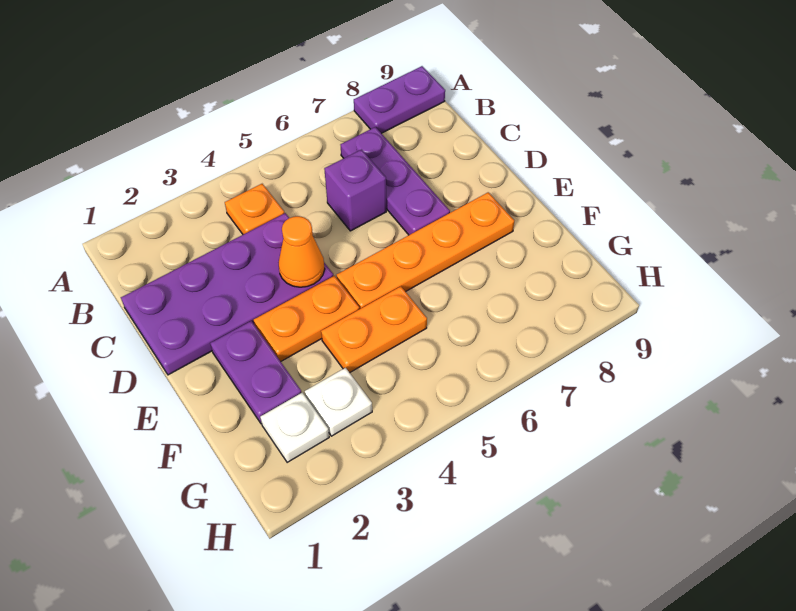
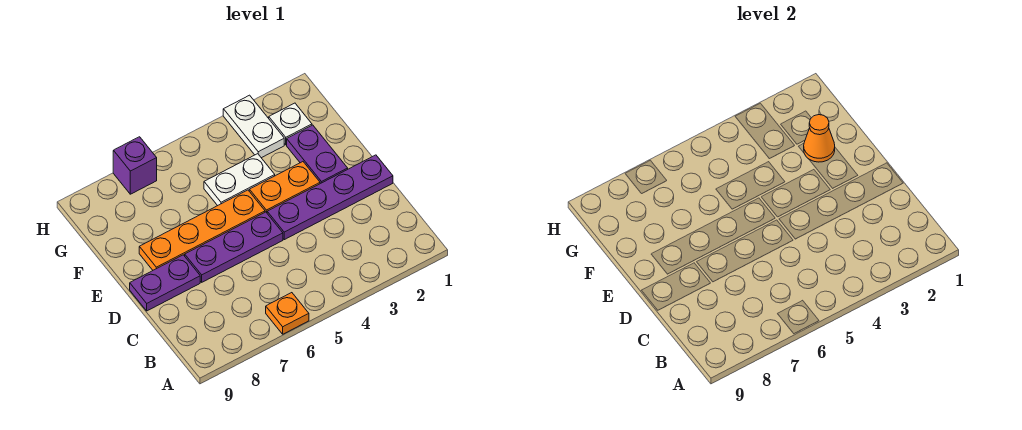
purple 1x2 plate [354,66,445,133] -> purple 1x2 plate moved to [130,255,200,311]
orange 1x1 plate [225,184,284,234] -> orange 1x1 plate moved to [266,293,309,334]
purple 1x3 plate [341,127,450,235] -> purple 1x3 plate turned to [185,212,283,282]
purple 2x4 plate [121,213,333,375] -> purple 1x4 plate [267,155,393,240]
purple 1x1 brick [324,150,386,231] -> purple 1x1 brick moved to [113,137,157,194]
orange 1x1 cone [279,216,325,287] -> orange 1x1 cone moved to [804,115,835,162]
orange 1x2 plate [321,286,427,373] -> white 1x2 plate [204,154,275,206]
white 1x1 plate [305,368,372,436] -> white 1x2 plate [223,95,284,158]

